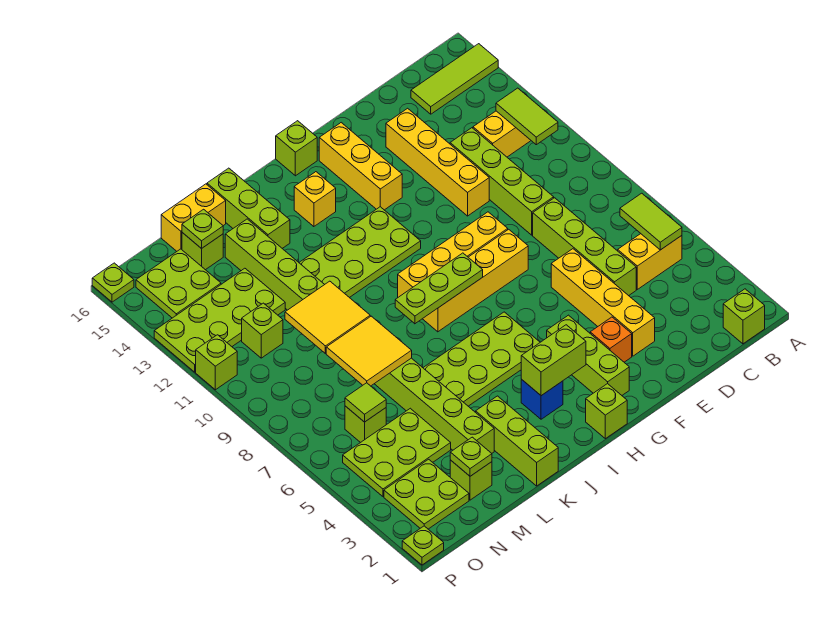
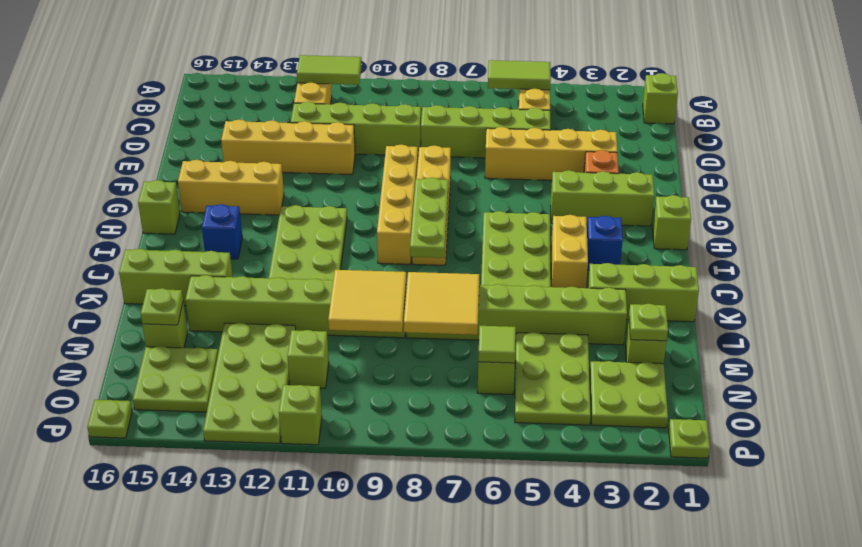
lime 1x3 tile [411,44,498,114] -> none
lime 1x2 brick [521,325,586,396] -> none
yellow 1x1 brick [294,172,336,227] -> blue 1x1 brick [202,204,242,259]
yellow 1x2 brick [161,184,226,251] -> yellow 1x2 brick moved to [551,215,588,288]

